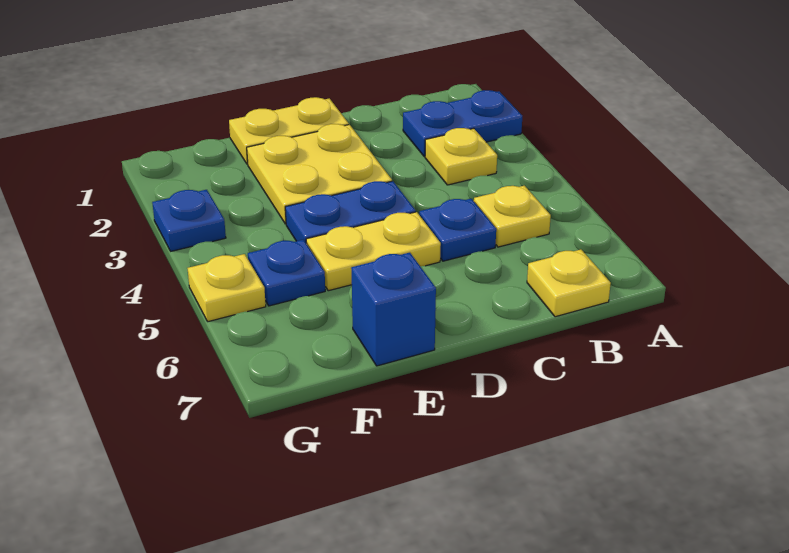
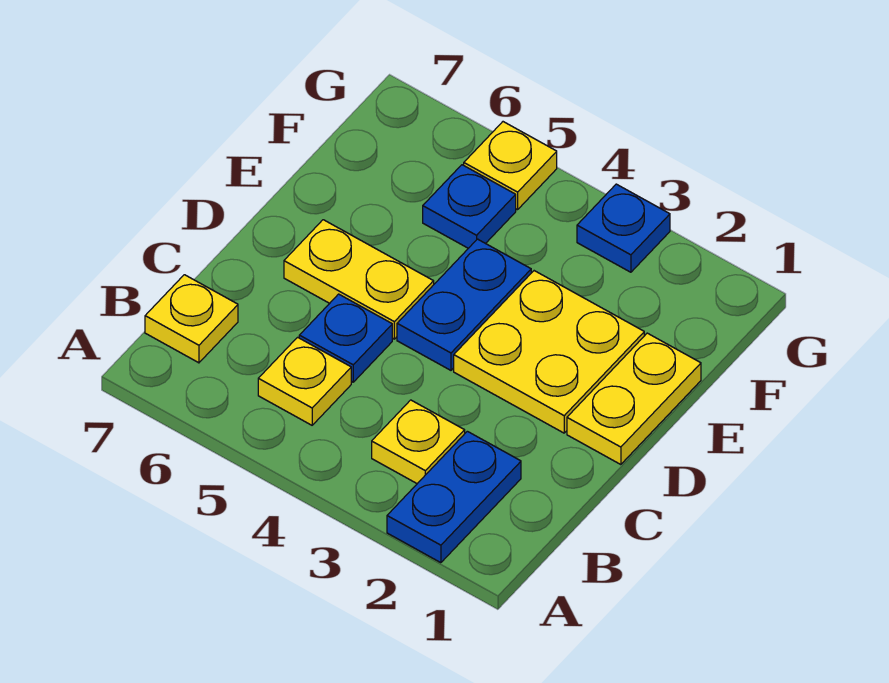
yellow 1x2 plate [306,212,441,291] -> yellow 1x2 plate turned to [284,220,434,339]
blue 1x1 brick [351,253,436,366] -> none

